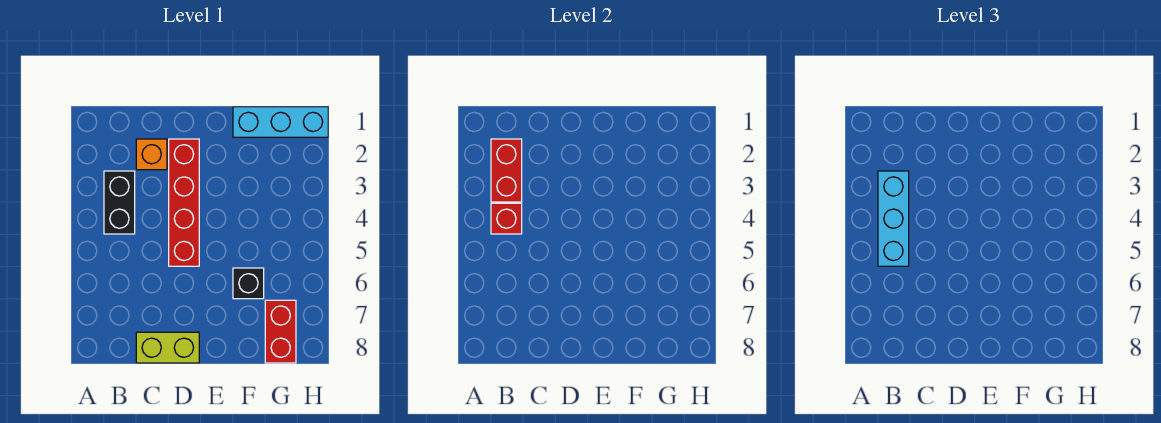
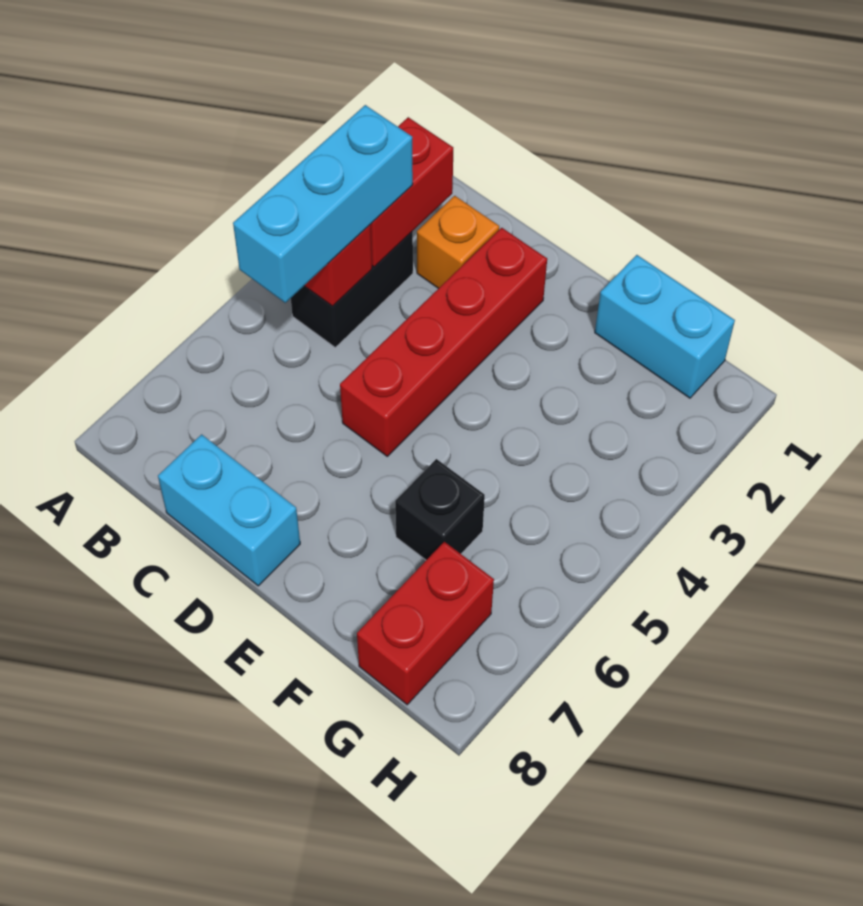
lime 1x2 brick [136,332,199,363] -> cyan 1x2 brick [158,434,300,586]
cyan 1x3 brick [233,107,328,137] -> cyan 1x2 brick [595,255,735,398]

